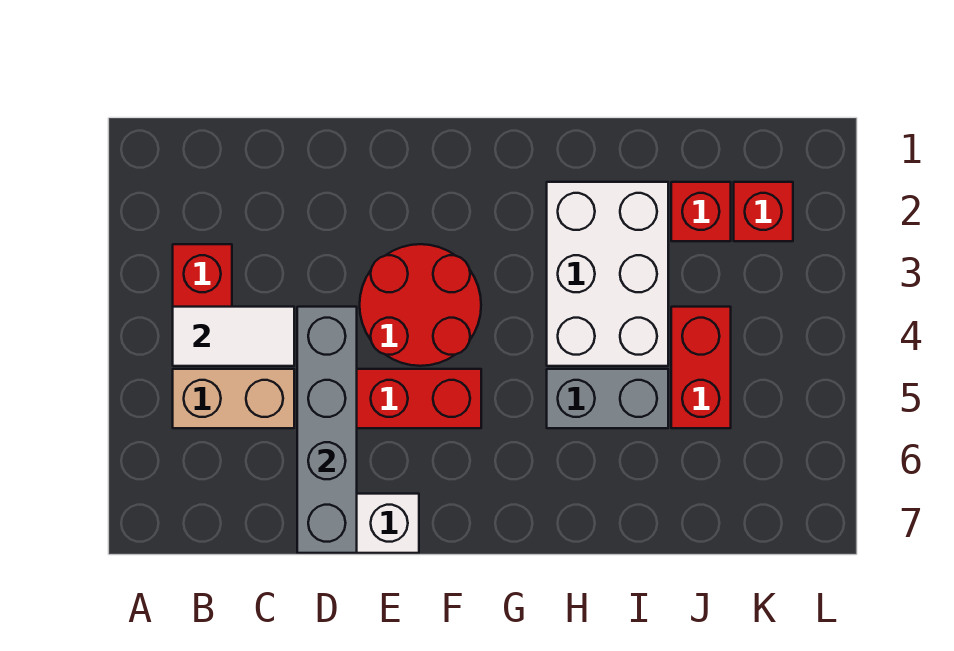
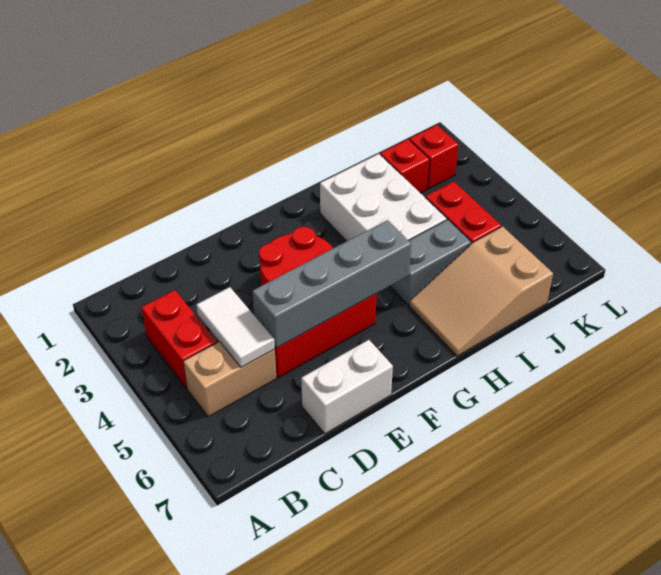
white 1x2 tile [173,307,294,366] -> white 1x2 tile turned to [196,287,275,367]
grey 1x4 brick [297,307,357,553] -> grey 1x4 brick turned to [252,220,411,348]
none -> tan 2x3 slope [409,227,553,356]

